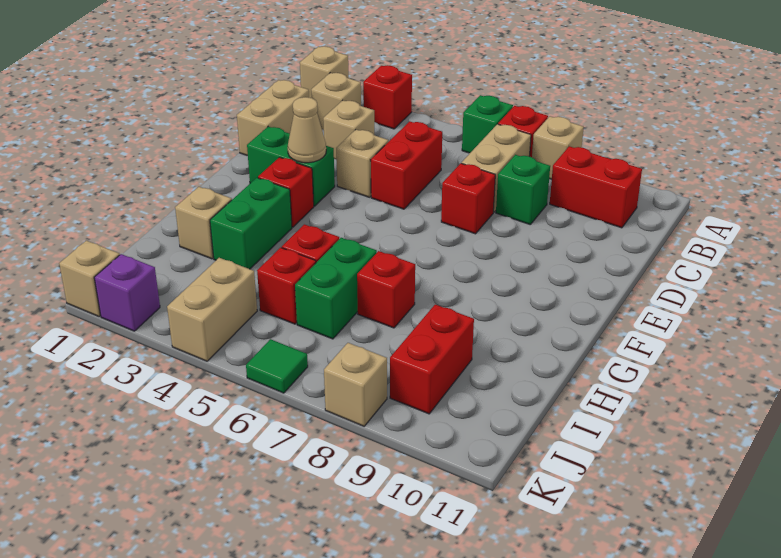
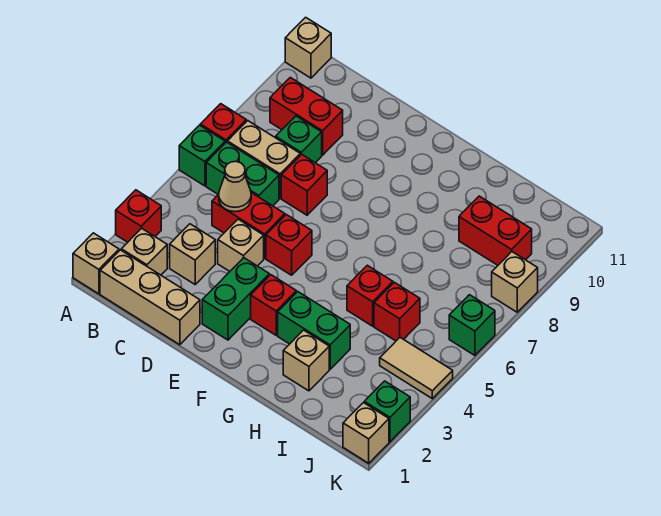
tan 1x1 brick [532,116,584,179] -> tan 1x1 brick moved to [285,17,331,78]
red 1x2 brick [550,146,642,228] -> red 1x2 brick turned to [270,78,343,155]
tan 1x2 brick [237,80,309,156] -> tan 1x3 brick [100,250,200,345]
tan 1x1 cone [288,97,326,163] -> tan 1x1 cone moved to [219,162,251,212]
green 1x2 brick [295,238,377,339] -> green 1x2 brick moved to [206,142,279,206]
red 1x1 brick [357,251,415,328] -> red 1x1 brick moved to [266,215,312,275]
tan 1x2 brick [167,258,257,361] -> tan 1x2 tile [380,338,453,399]
purple 1x1 brick [94,254,160,331] -> green 1x1 brick [364,381,410,442]
green 1x1 tile [246,339,308,393] -> green 1x1 brick [449,295,495,355]

